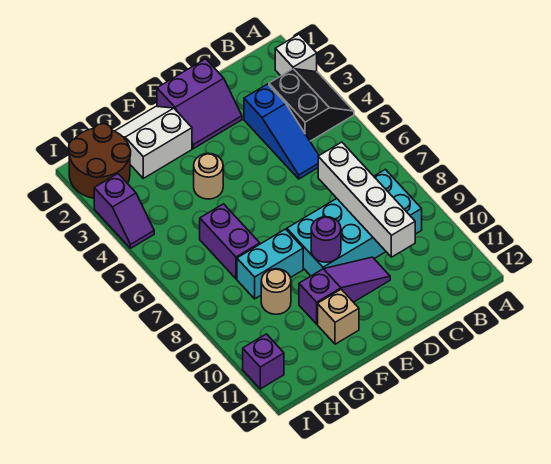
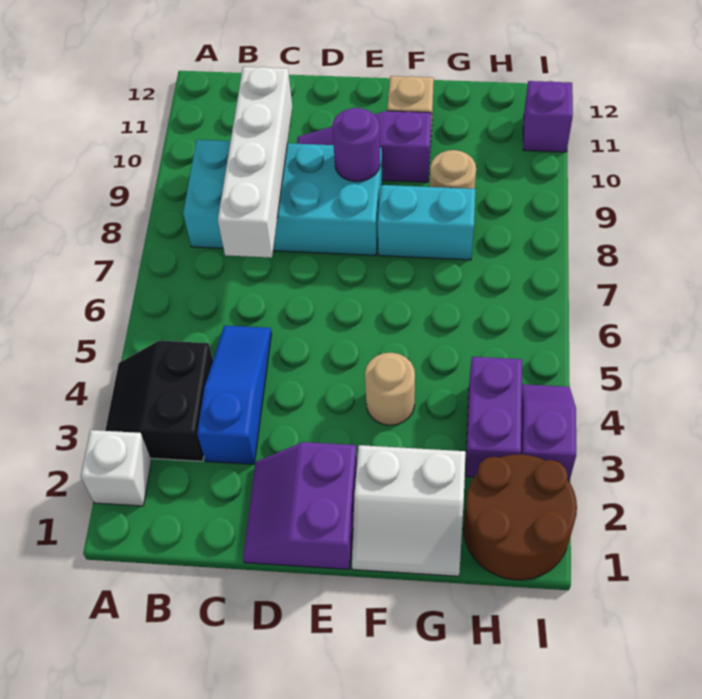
purple 2x2 slope [157,59,242,149] -> purple 2x2 slope turned to [243,442,357,569]
purple 1x2 brick [200,204,260,279] -> purple 1x2 brick moved to [466,357,522,477]

